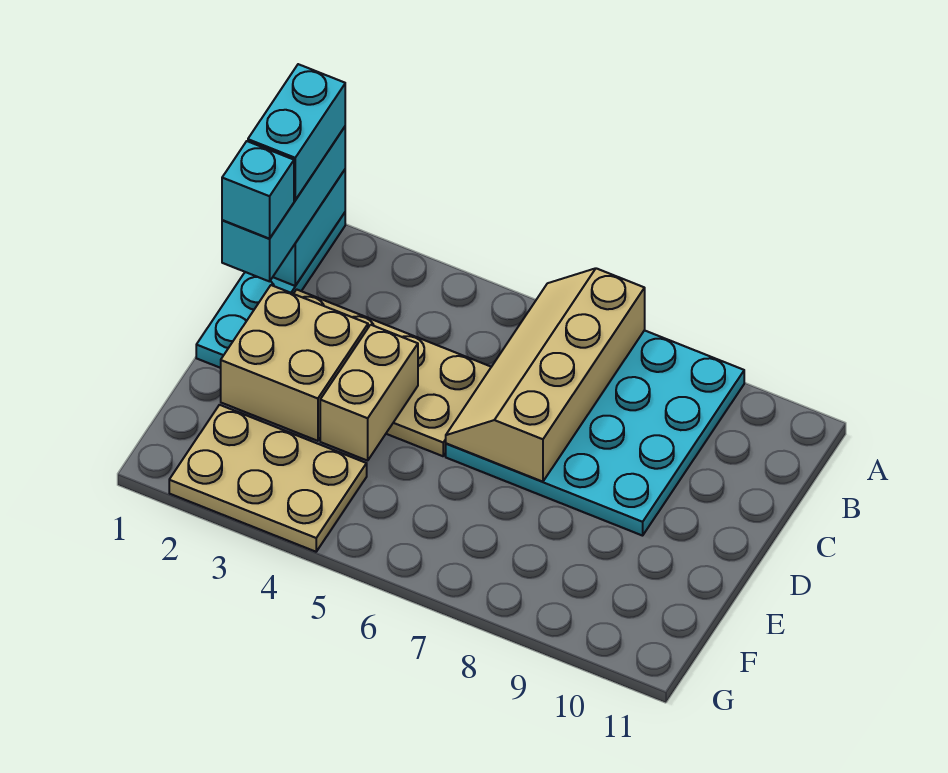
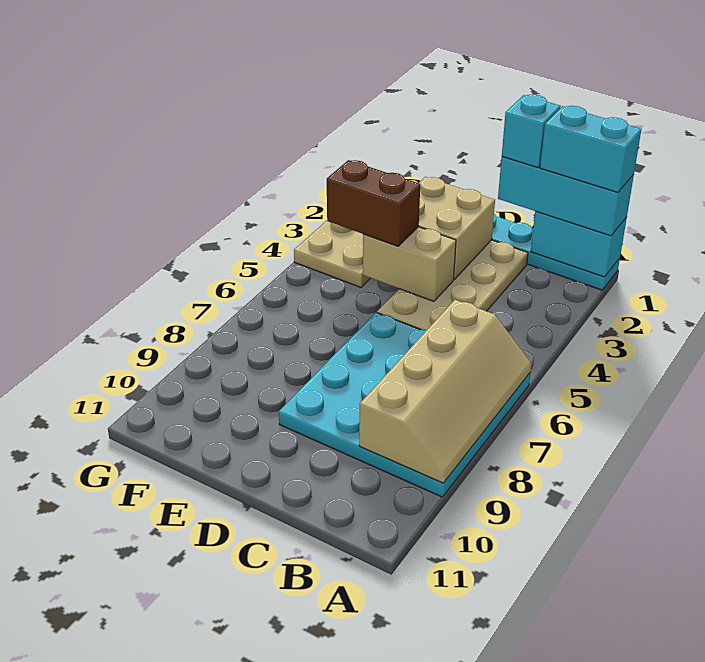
tan 2x4 slope [446,268,645,482] -> tan 2x4 slope turned to [359,300,531,483]
none -> brown 1x2 brick [327,160,420,246]

